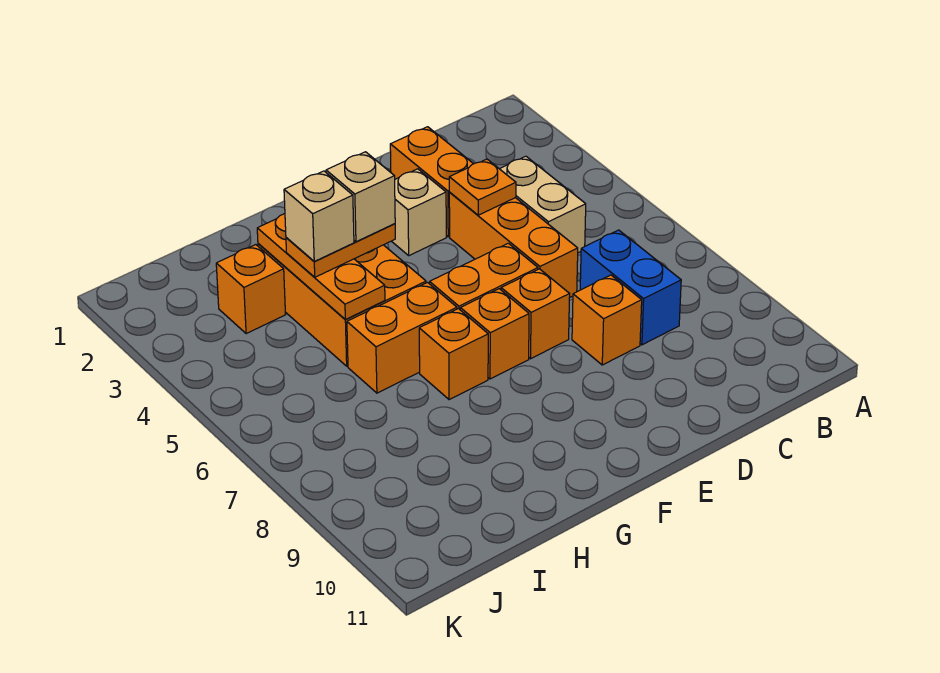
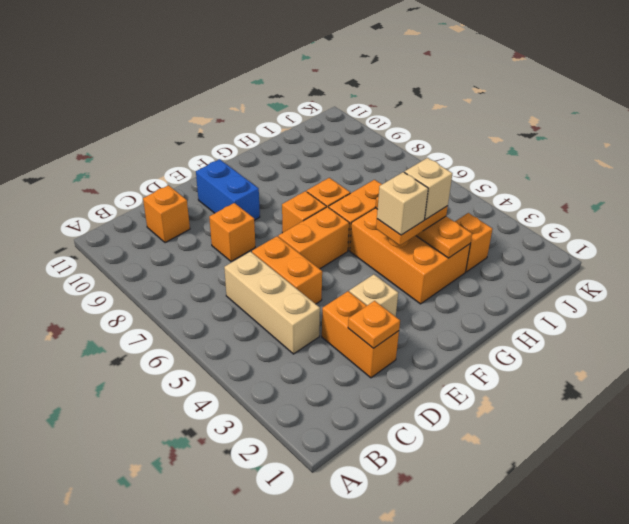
tan 1x2 brick [500,156,586,253] -> tan 1x3 brick [224,252,320,354]
blue 1x2 brick [580,230,681,345] -> blue 1x2 brick moved to [196,159,260,220]
orange 1x3 brick [449,193,578,298] -> orange 1x2 brick [252,236,322,304]
orange 1x1 plate [449,159,516,215] -> orange 1x1 plate moved to [348,301,400,348]
orange 1x1 brick [501,269,570,359] -> orange 1x1 brick moved to [143,185,190,243]

